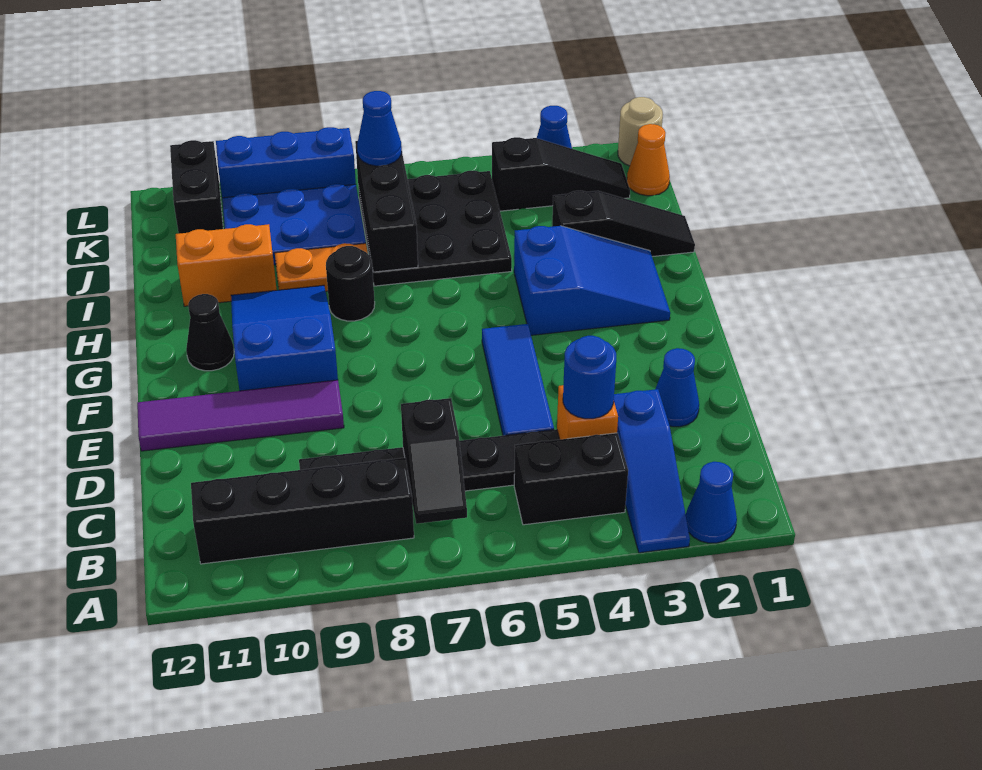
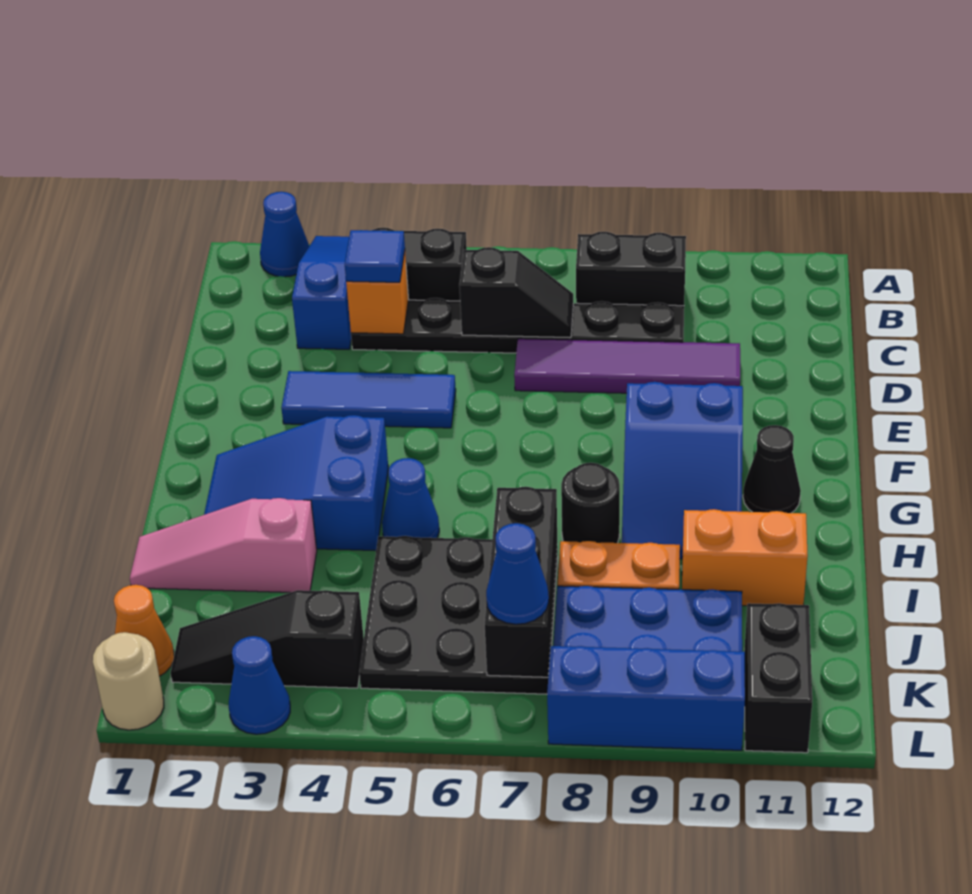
black 1x2 slope [401,398,467,524] -> black 1x2 slope turned to [459,247,573,338]
black 1x4 brick [191,458,414,564] -> black 1x2 brick [576,232,686,306]
blue 1x1 round brick [563,336,616,419] -> blue 1x1 tile [345,230,405,282]
blue 1x1 cone [656,348,699,427] -> blue 1x1 cone moved to [382,458,439,538]
blue 1x3 tile [482,324,554,436] -> blue 1x3 tile turned to [281,371,456,428]
purple 1x4 tile [137,380,344,451] -> purple 1x4 tile moved to [514,339,740,393]
black 1x3 slope [552,191,695,257] -> pink 1x3 slope [130,498,317,592]

